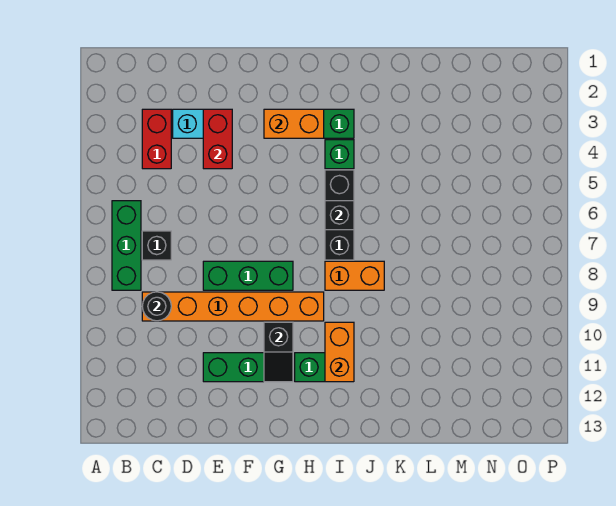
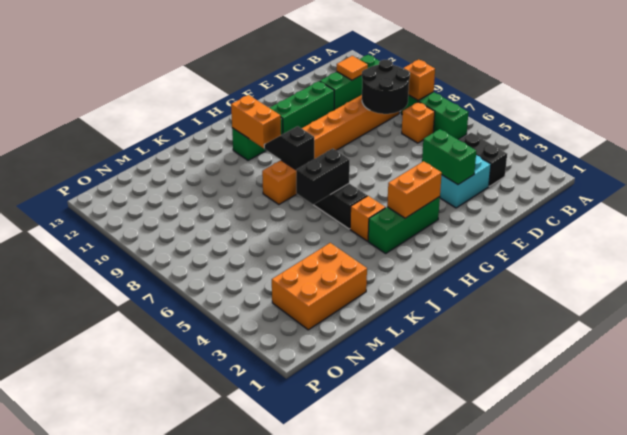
none -> orange 1x1 brick [403,60,435,100]
red 1x2 brick [142,109,171,169] -> black 1x2 brick [459,133,507,186]
black 1x1 brick [142,231,171,260] -> orange 1x1 brick [402,102,435,143]
black 1x1 round brick [142,292,171,321] -> black 2x2 round brick [362,60,410,114]
none -> orange 1x1 tile [337,56,368,80]
red 1x2 brick [203,109,232,169] -> green 1x2 brick [422,129,476,185]
green 1x3 brick [203,261,293,290] -> green 1x3 brick moved to [320,55,380,110]
black 1x2 slope [264,322,293,382] -> black 1x2 slope moved to [264,126,314,170]
green 1x1 brick [325,140,354,169] -> orange 1x1 brick [350,196,386,241]
black 1x1 brick [325,201,354,230] -> black 1x2 brick [296,149,350,205]
none -> orange 2x3 brick [272,243,367,330]

